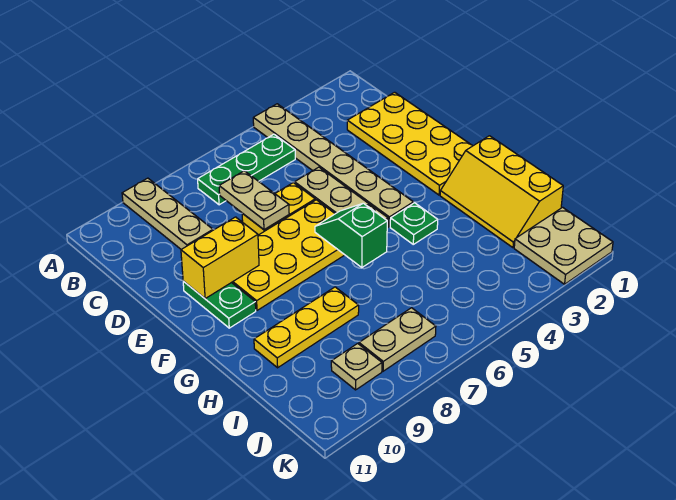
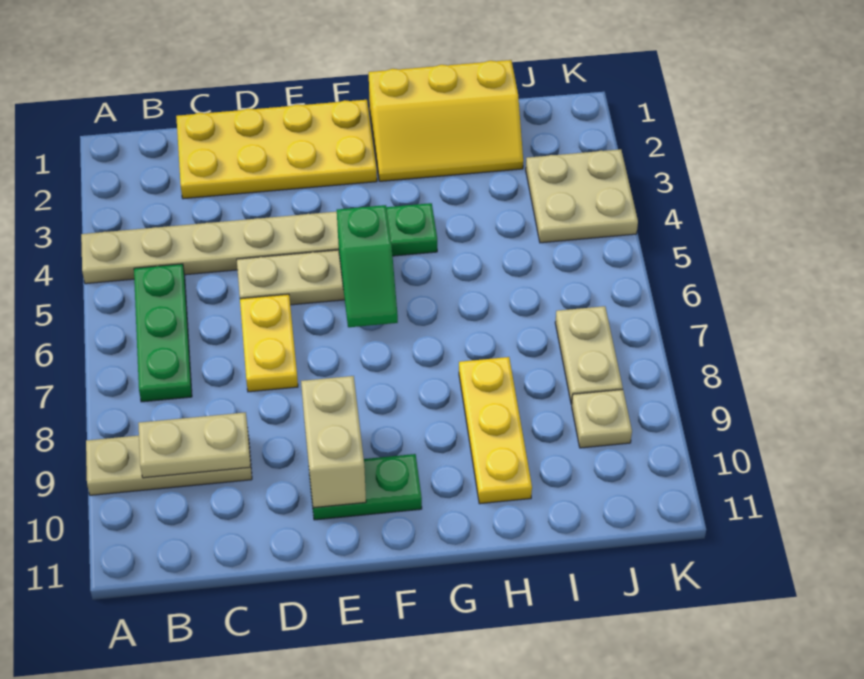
tan 1x2 plate [219,171,289,230] -> tan 1x2 plate moved to [138,412,251,478]
yellow 2x4 plate [232,200,344,310] -> none
yellow 1x2 brick [181,217,259,299] -> tan 1x2 brick [301,376,366,508]
green 1x2 slope [315,203,387,267] -> green 1x2 slope turned to [337,205,398,327]
tan 2x2 plate [514,207,613,284] -> tan 2x2 plate moved to [526,149,638,243]

